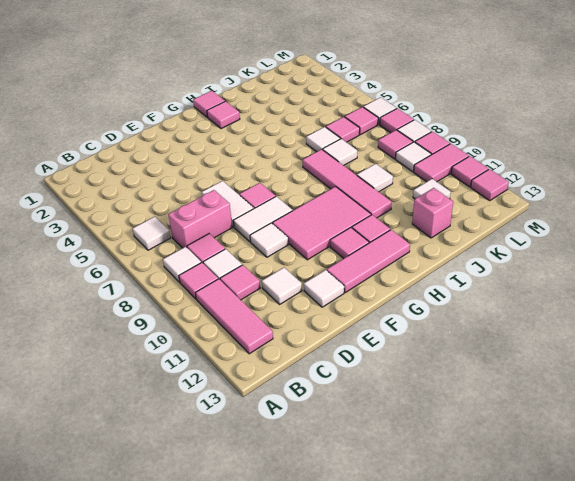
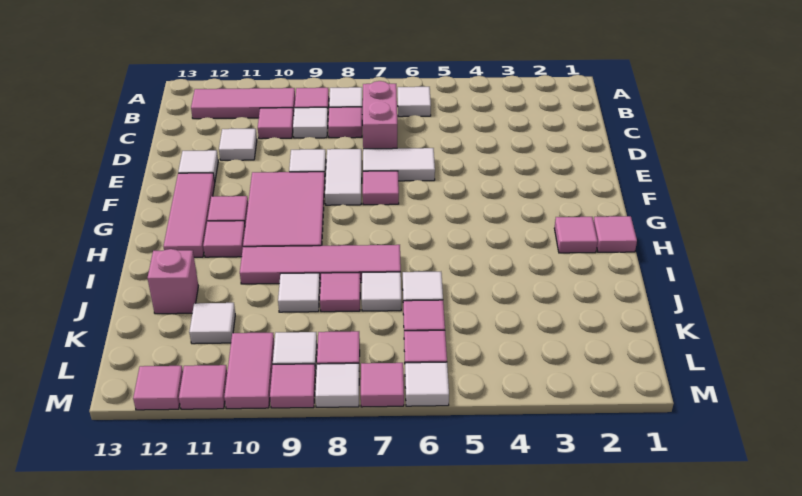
none -> pink 1x1 tile [320,272,360,312]

